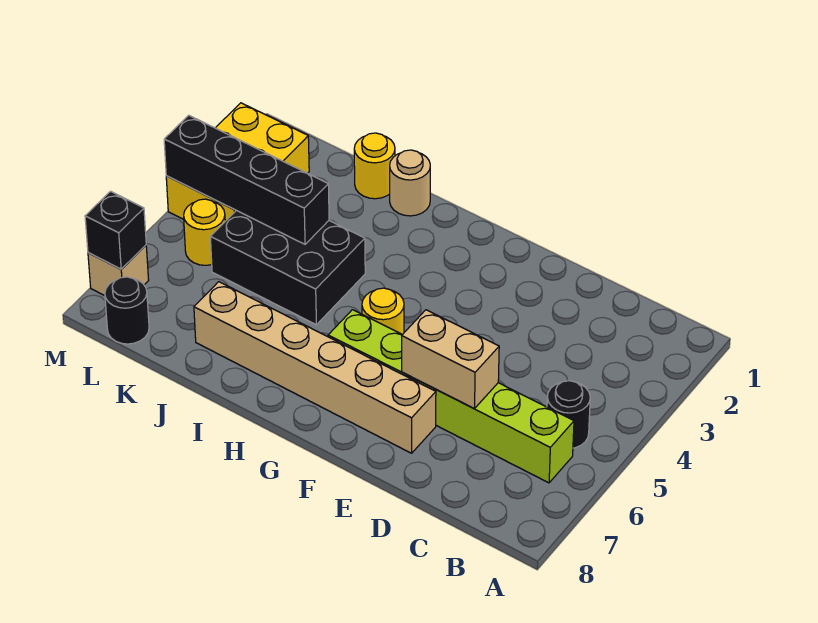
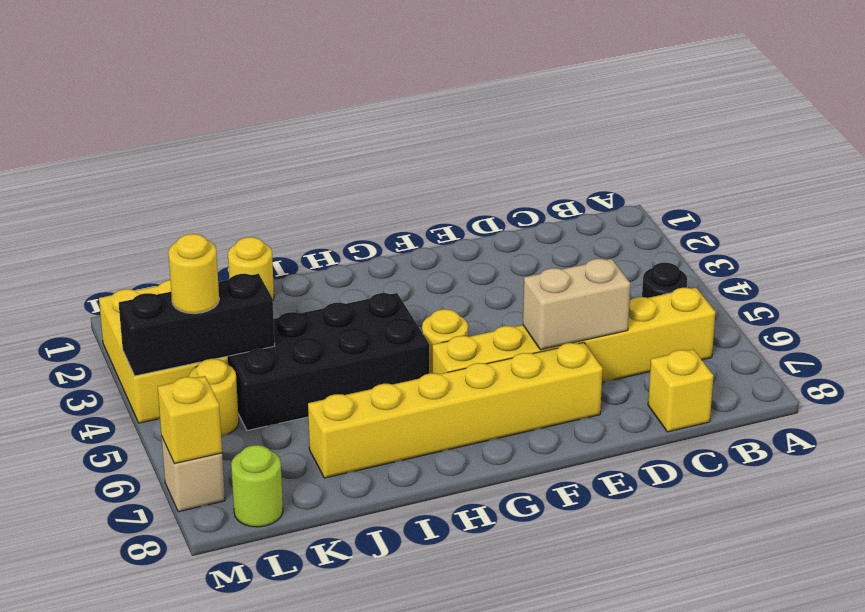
lime 1x6 brick [328,310,574,483] -> yellow 1x6 brick [432,288,715,382]
none -> yellow 1x1 brick [648,349,714,432]
tan 1x6 brick [194,282,436,453] -> yellow 1x6 brick [308,342,603,478]
tan 1x1 round brick [390,150,430,216] -> none
black 2x3 brick [210,210,365,325] -> black 2x4 brick [228,293,429,431]
black 1x4 brick [164,115,329,244] -> black 1x3 brick [119,274,275,376]
none -> yellow 1x1 round brick [168,234,219,314]
black 1x1 round brick [105,277,149,344] -> lime 1x1 round brick [231,445,283,527]
black 1x1 brick [85,191,146,269] -> yellow 1x1 brick [158,376,222,464]

